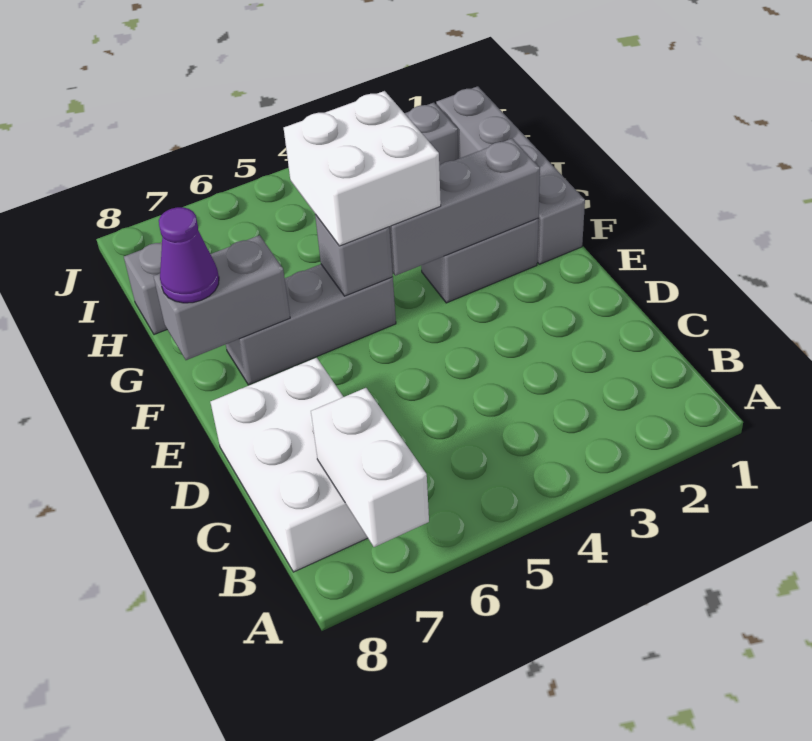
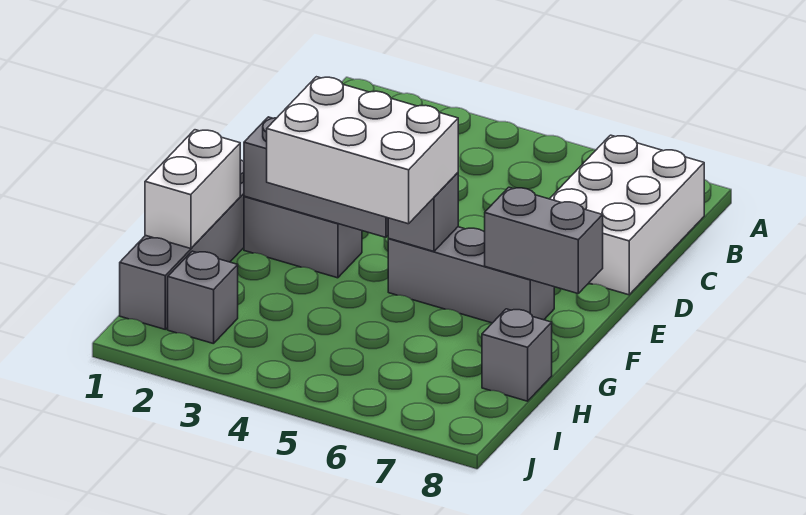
white 1x2 brick [311,388,429,547] -> white 1x2 brick moved to [145,130,240,249]
white 2x2 brick [284,91,441,246] -> white 2x3 brick [267,77,458,224]
purple 1x1 cone [159,207,219,303] -> none

